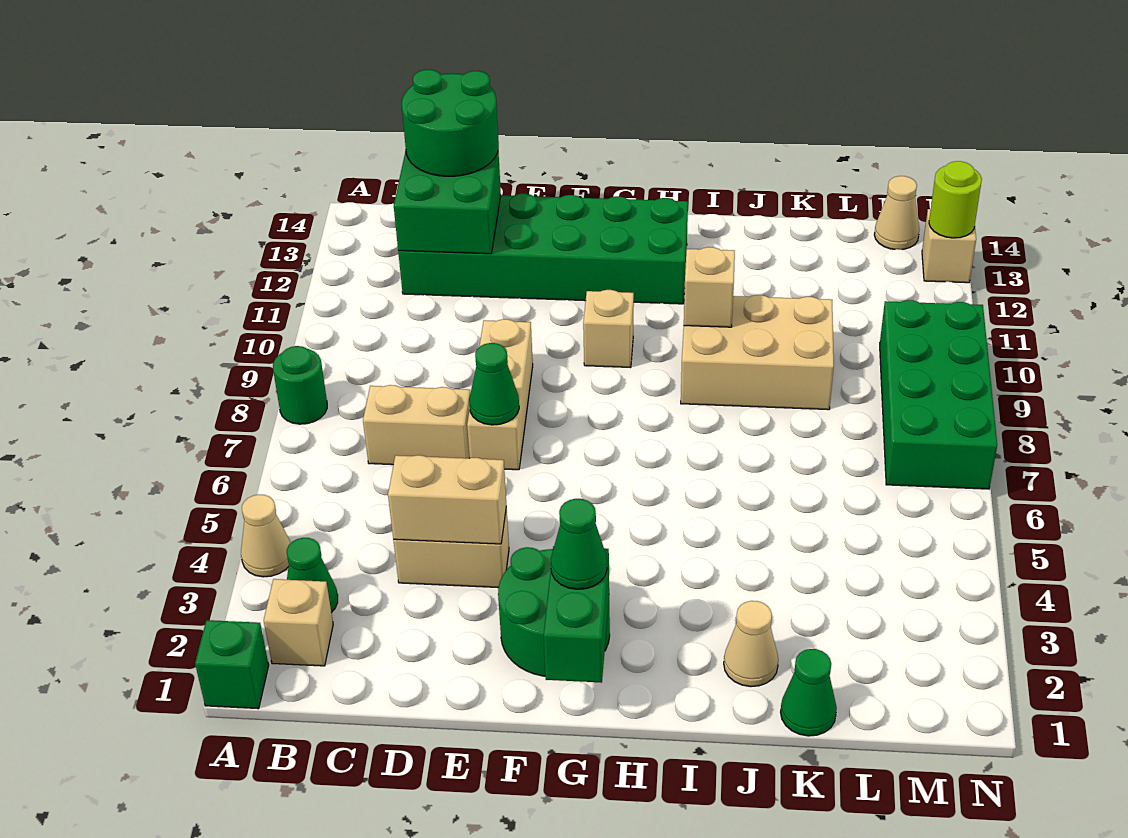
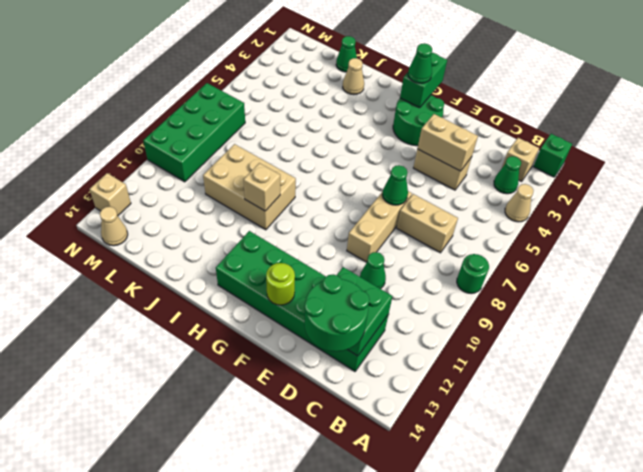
none -> green 1x1 cone [360,252,386,289]
tan 1x1 brick [583,290,634,368] -> none
lime 1x1 round brick [929,161,982,238] -> lime 1x1 round brick moved to [266,263,295,305]

